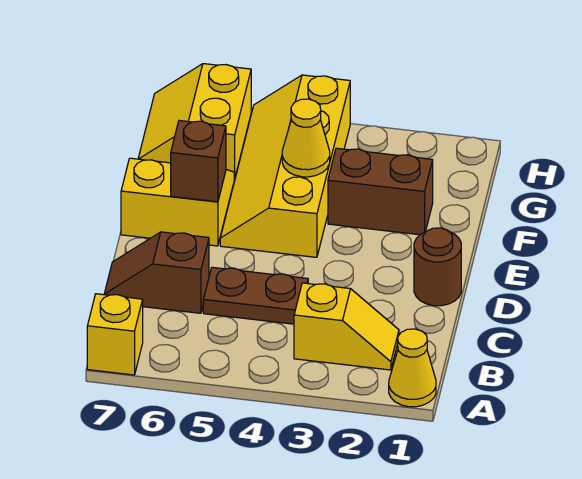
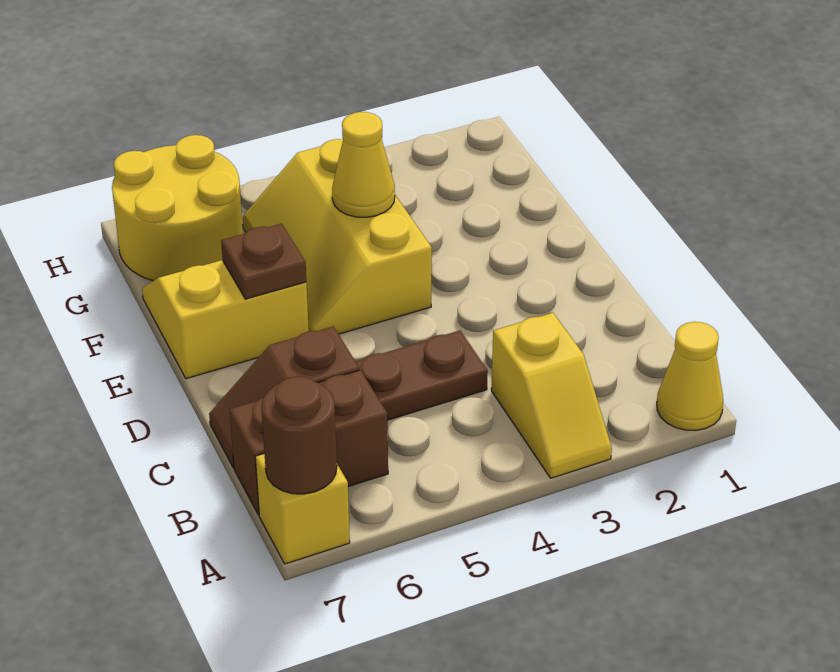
yellow 1x2 slope [294,283,399,370] -> yellow 1x2 slope turned to [491,313,612,478]
brown 1x1 round brick [414,228,461,306] -> brown 1x1 round brick moved to [262,377,337,494]
yellow 2x4 slope [220,75,350,257] -> yellow 2x3 slope [242,139,432,334]
brown 1x1 brick [171,121,226,202] -> brown 1x1 plate [221,224,306,299]
brown 1x2 brick [328,148,433,235] -> brown 1x2 brick moved to [230,370,388,515]
yellow 2x2 slope [138,64,251,178] -> yellow 2x2 round brick [112,135,243,281]

